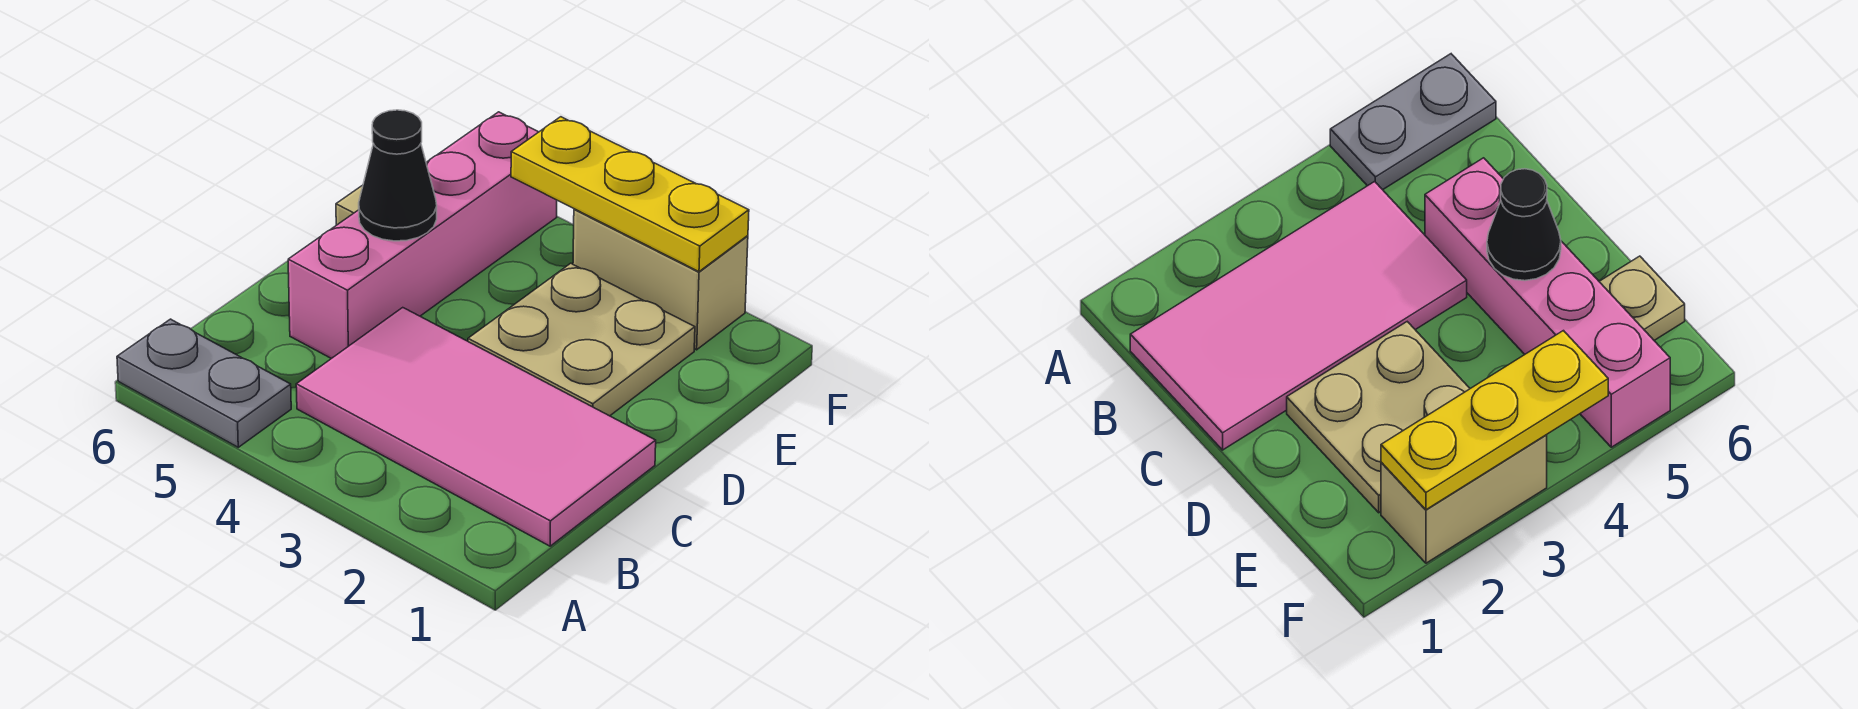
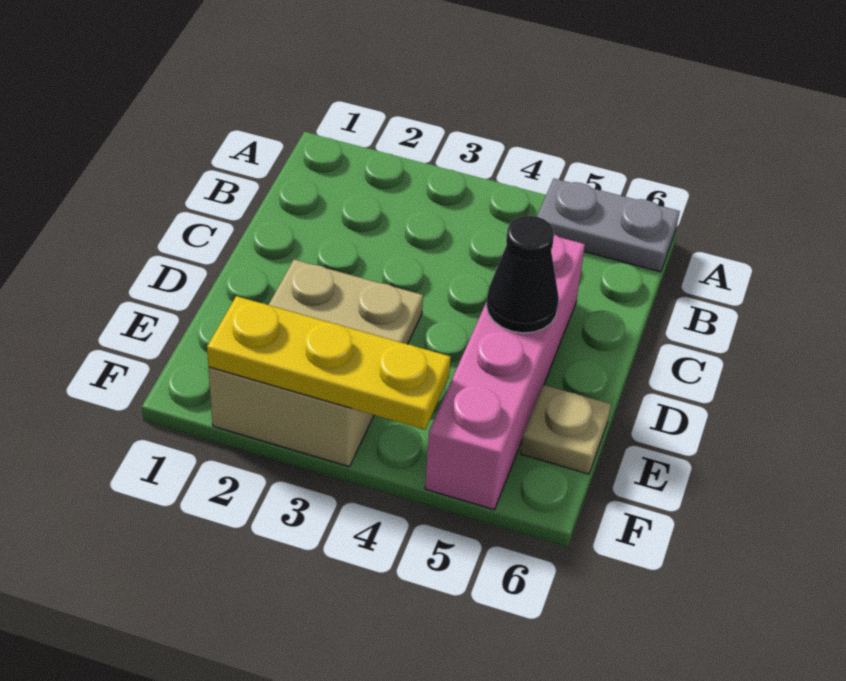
pink 2x4 tile [296,308,656,546] -> none

